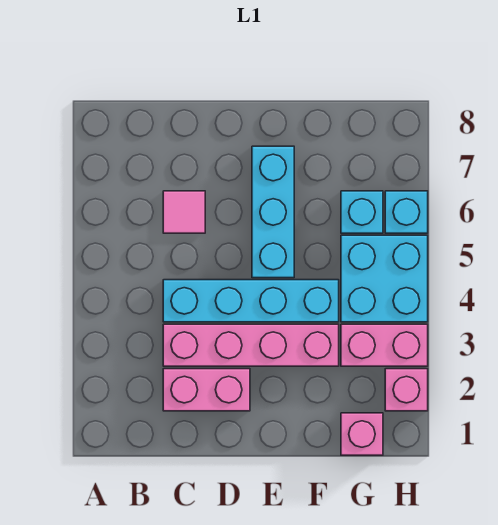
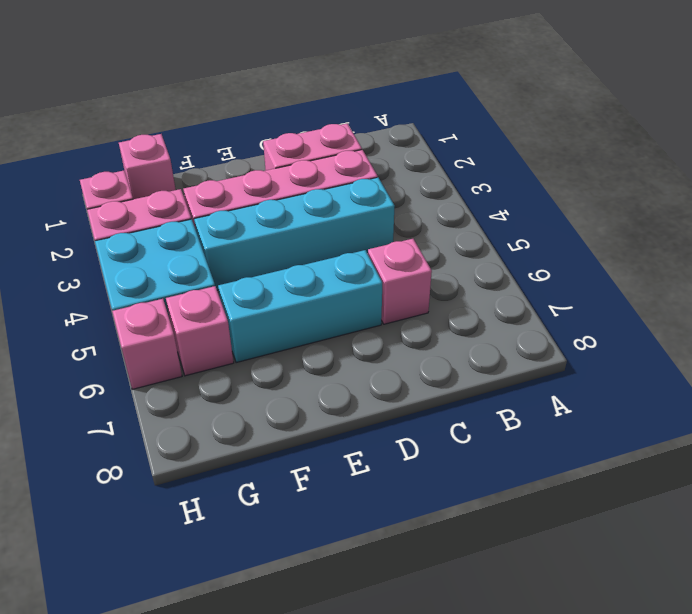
pink 1x1 tile [163,191,205,233] -> pink 1x1 brick [368,239,432,324]
cyan 1x3 brick [252,146,294,278] -> cyan 1x3 brick turned to [218,250,382,363]
cyan 1x1 brick [341,191,383,233] -> pink 1x1 brick [166,286,234,376]
cyan 1x1 brick [385,191,428,233] -> pink 1x1 brick [112,299,182,389]

